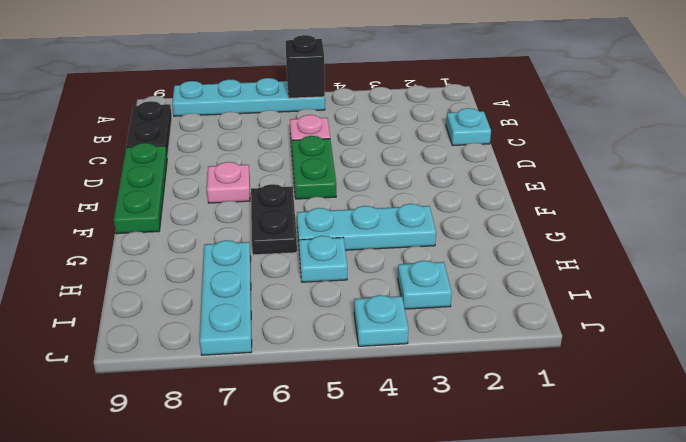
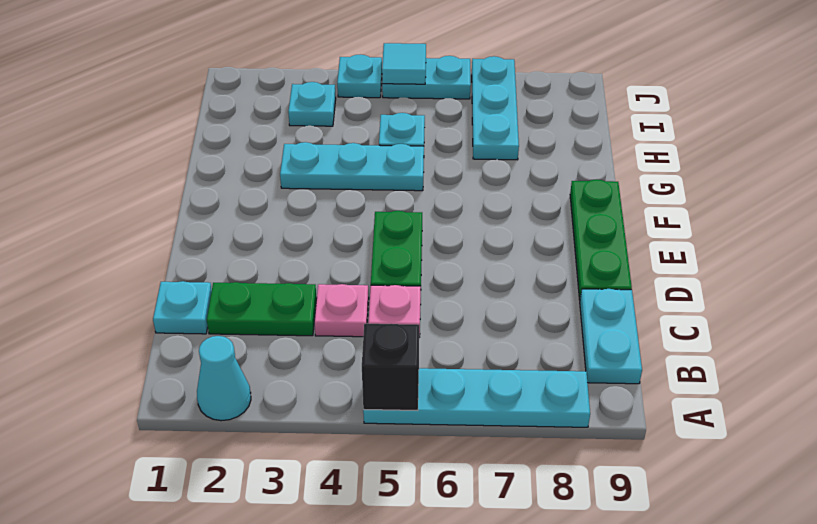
none -> cyan 1x1 cone [197,336,251,421]
black 1x2 plate [126,101,172,157] -> cyan 1x2 plate [580,289,642,384]
none -> green 1x2 plate [207,282,317,336]
pink 1x1 plate [207,162,250,203] -> pink 1x1 plate moved to [314,284,369,337]
black 1x2 plate [251,184,297,255] -> none
none -> cyan 1x2 plate [382,56,471,99]
none -> cyan 1x1 tile [382,43,426,84]

